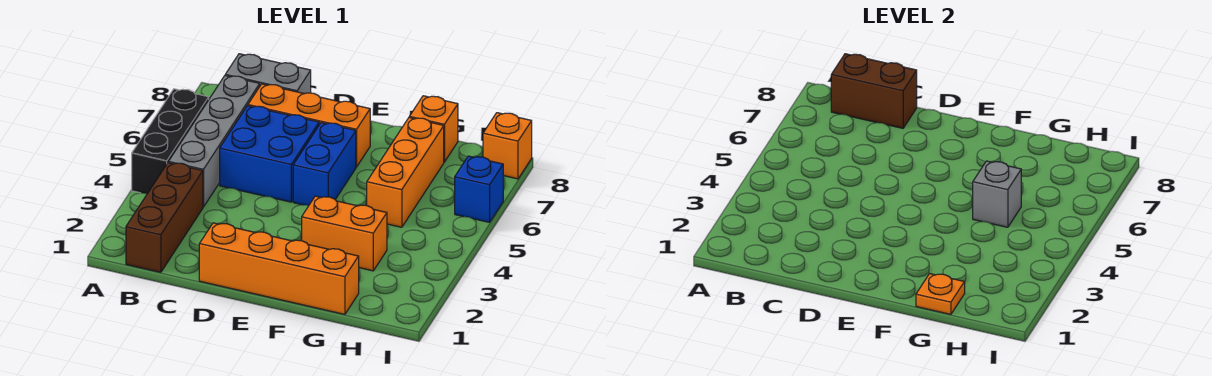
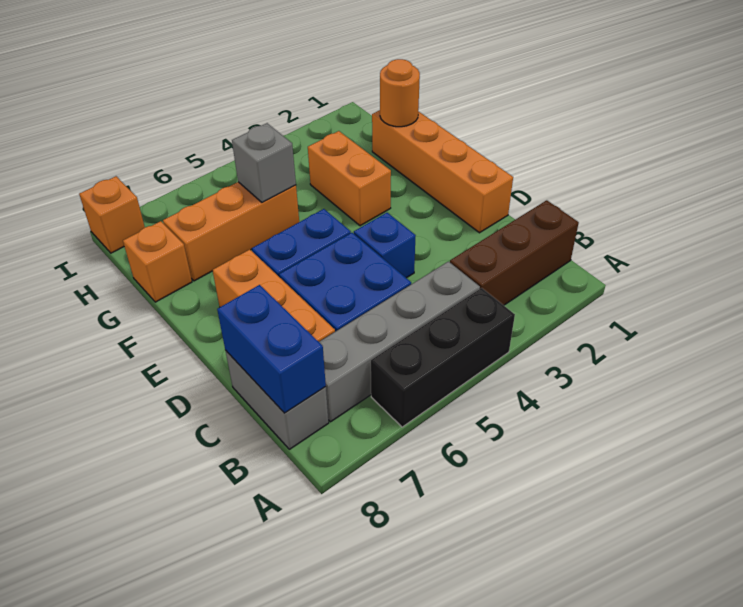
brown 1x2 brick [831,54,917,128] -> blue 1x2 brick [217,285,326,413]
orange 1x1 plate [916,274,965,314] -> orange 1x1 round brick [380,59,420,127]
blue 1x1 brick [455,156,503,222] -> blue 1x1 brick moved to [354,213,416,278]

